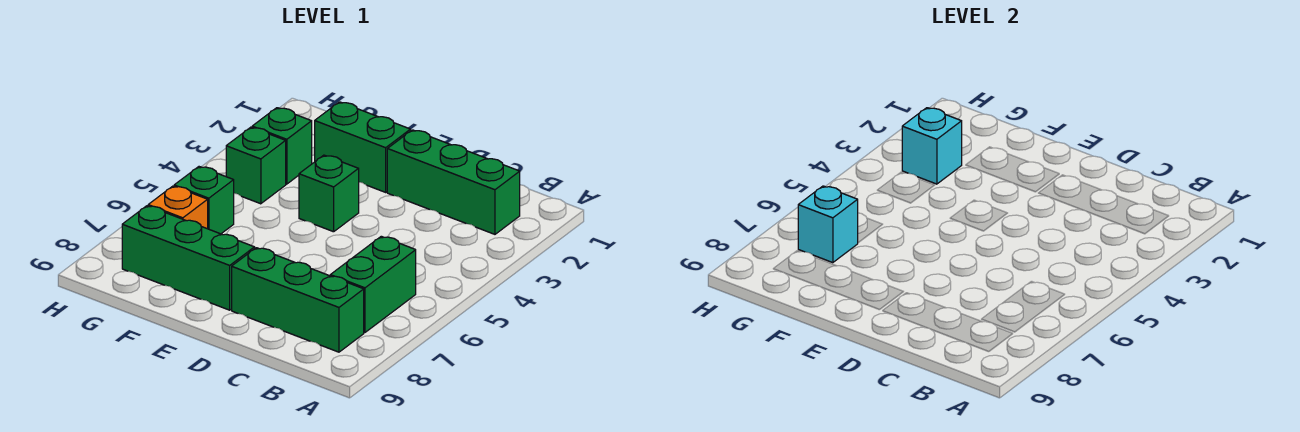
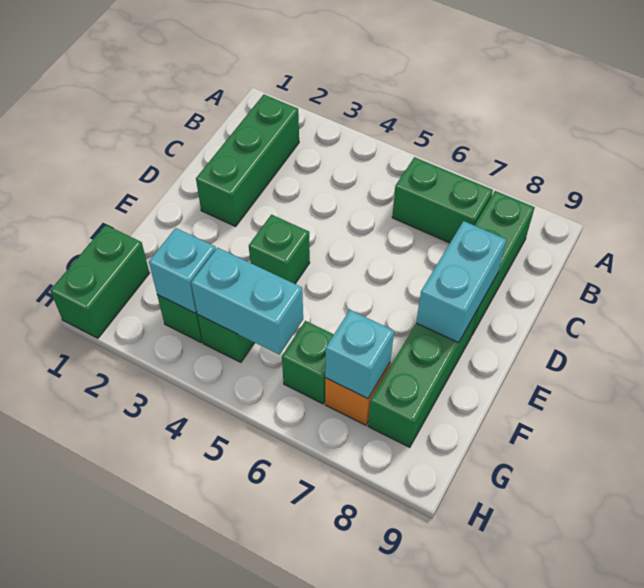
none -> cyan 1x2 brick [416,221,507,343]
green 1x2 brick [315,102,410,192] -> green 1x2 brick moved to [50,225,149,338]
none -> cyan 1x2 brick [191,248,303,355]

